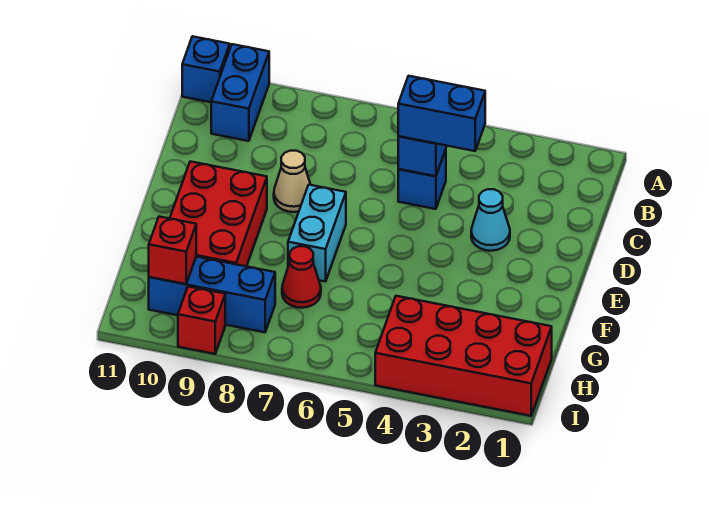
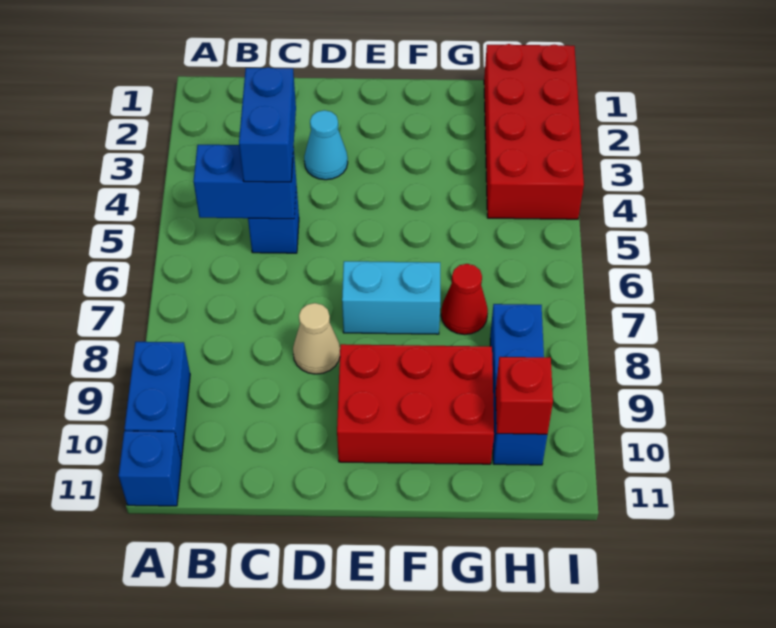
blue 1x2 brick [211,44,269,141] -> blue 1x2 brick turned to [124,342,190,460]
red 1x1 brick [178,286,225,354] -> none

